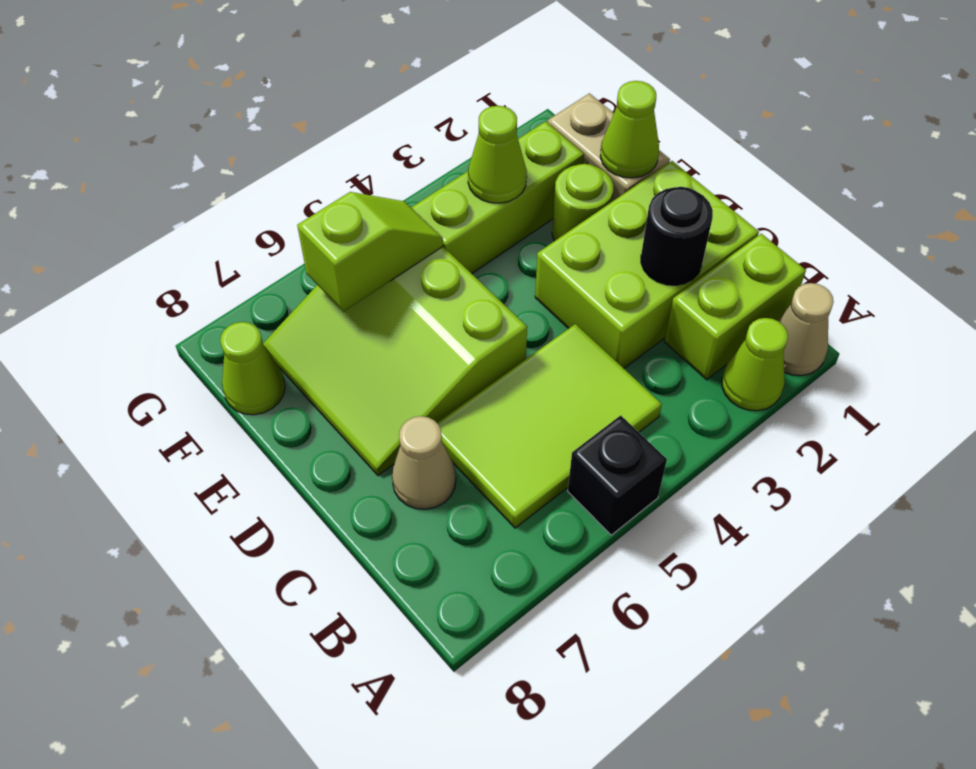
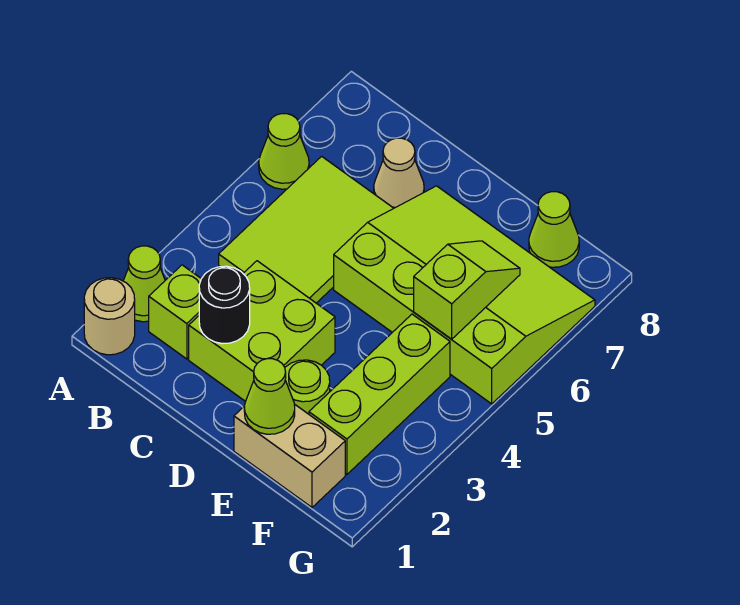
tan 1x1 cone [778,283,834,376] -> tan 1x1 round brick [84,278,135,355]
black 1x1 brick [568,415,667,535] -> none
lime 1x2 brick [664,234,806,380] -> lime 1x1 brick [149,265,201,359]
lime 2x3 brick [535,161,759,368] -> lime 2x2 brick [189,261,335,401]
lime 3x3 slope [263,247,527,475] -> lime 3x4 slope [334,186,595,404]
lime 1x1 cone [468,106,527,203] -> lime 1x1 cone moved to [259,114,309,189]
lime 1x2 slope [297,192,443,311] -> lime 1x2 slope turned to [414,241,520,339]

